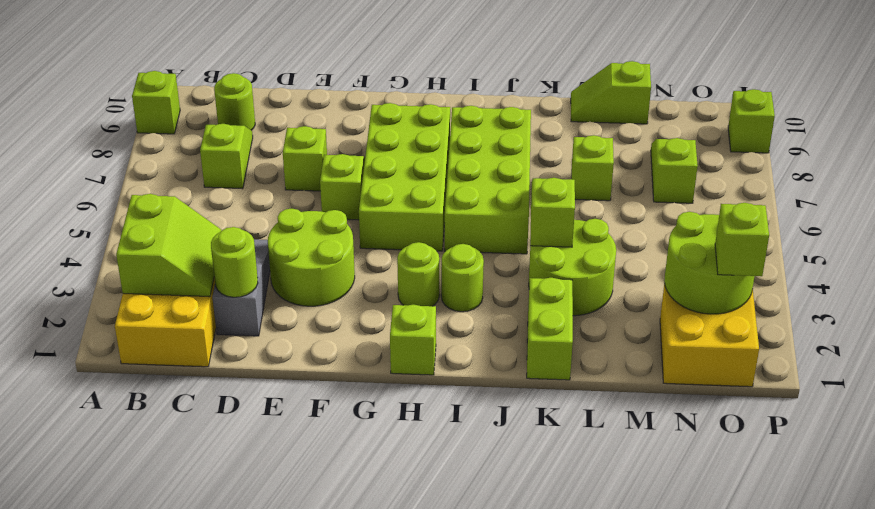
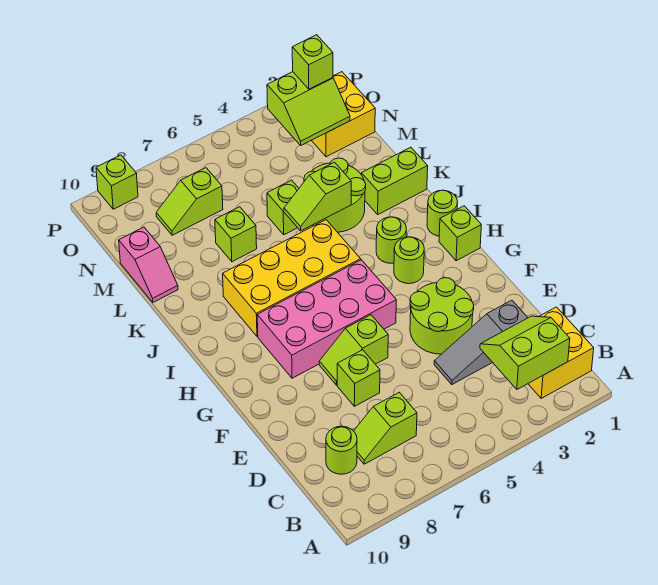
lime 1x1 brick [132,71,180,134] -> lime 1x1 brick moved to [267,180,299,235]
lime 1x1 round brick [211,227,258,297] -> lime 1x1 round brick moved to [427,190,458,236]
lime 2x4 brick [359,103,450,251] -> pink 2x4 brick [257,260,396,378]
lime 2x4 brick [445,106,531,254] -> yellow 2x4 brick [223,220,361,336]
lime 1x2 slope [571,61,651,124] -> pink 1x2 slope [119,227,178,302]
lime 2x2 round brick [664,212,754,314] -> lime 2x2 slope [267,72,350,145]

